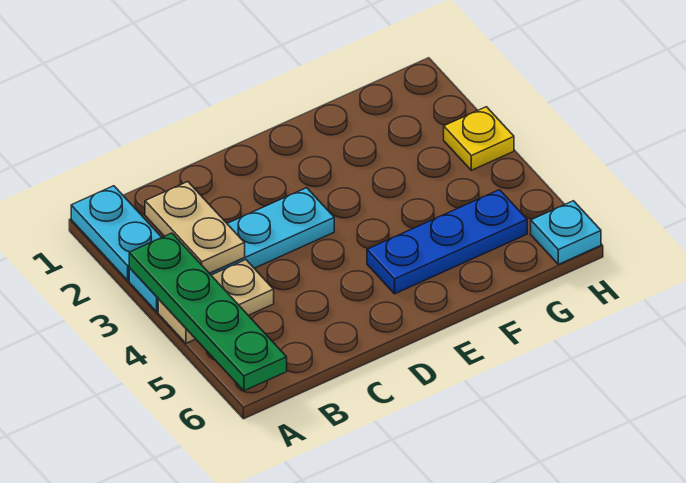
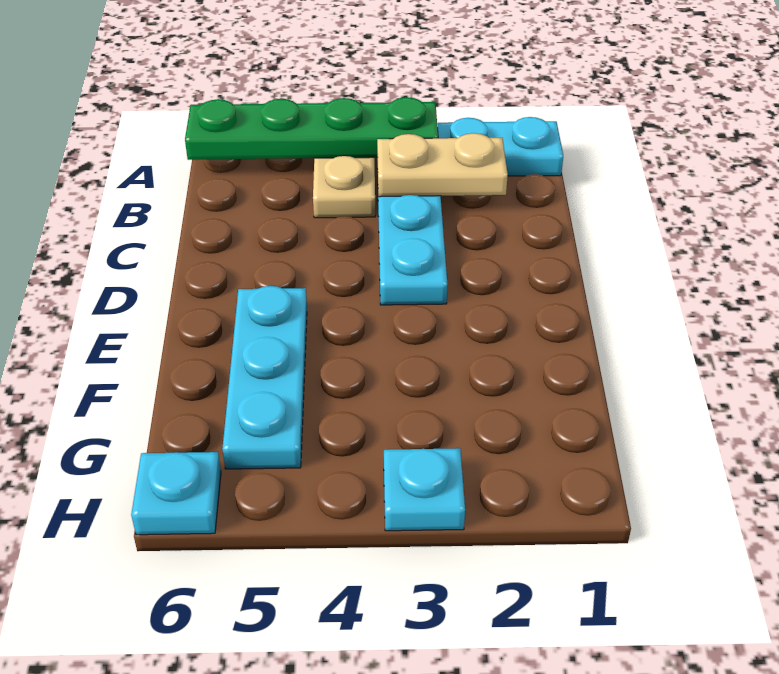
blue 1x3 plate [367,190,527,294] -> cyan 1x3 plate [222,286,307,469]
yellow 1x1 plate [444,107,514,170] -> cyan 1x1 plate [384,448,465,531]

